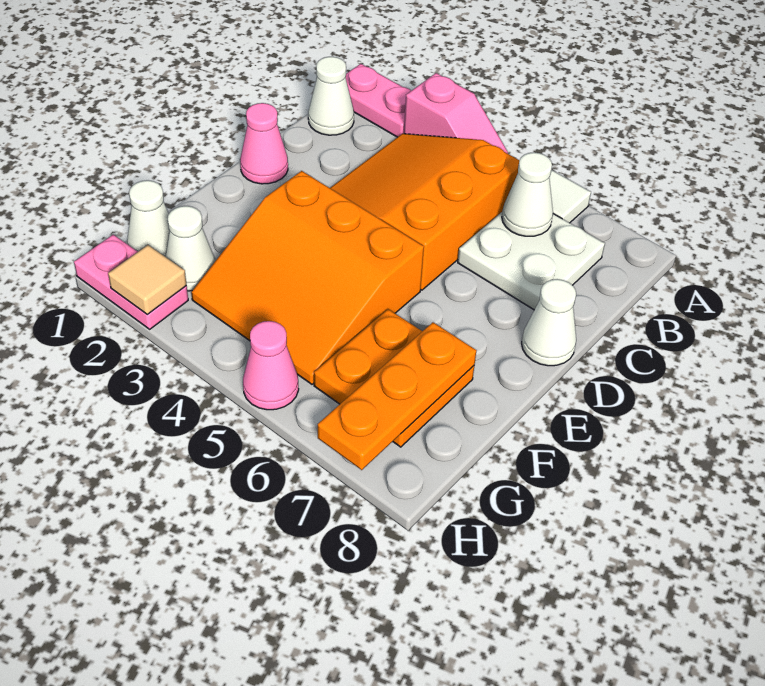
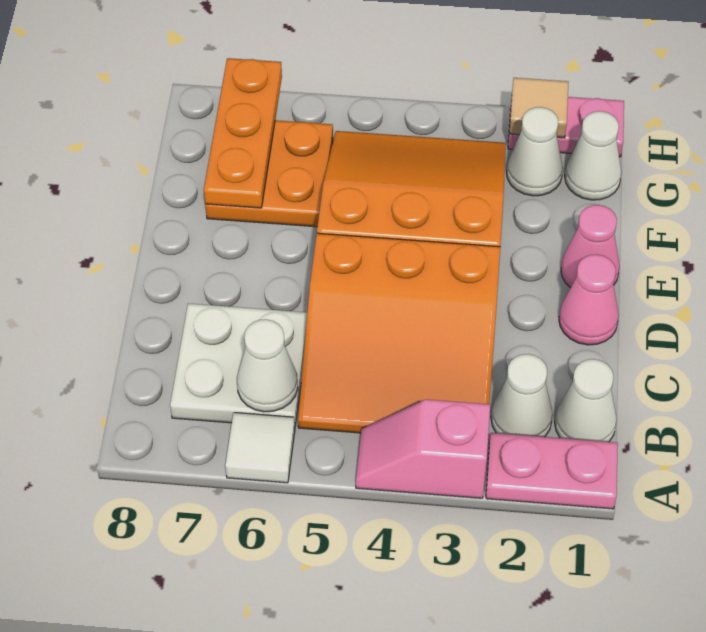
orange 3x3 slope [330,134,519,290] -> orange 3x3 slope turned to [298,233,500,433]
white 1x1 cone [522,279,576,366] -> white 1x1 cone moved to [491,354,553,437]
pink 1x1 cone [243,321,299,410] -> pink 1x1 cone moved to [561,205,620,288]

